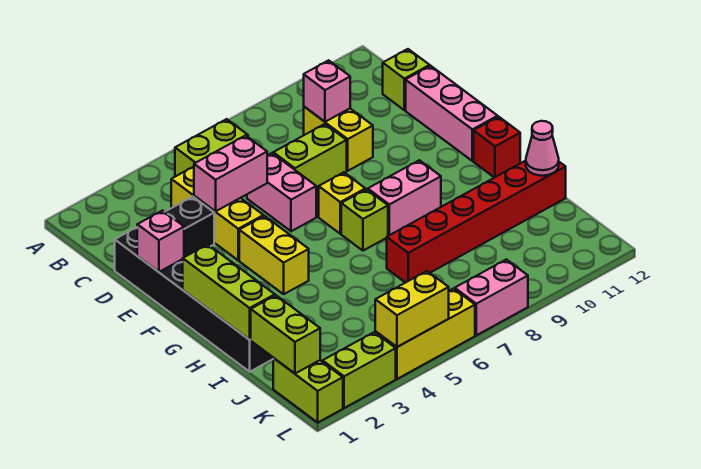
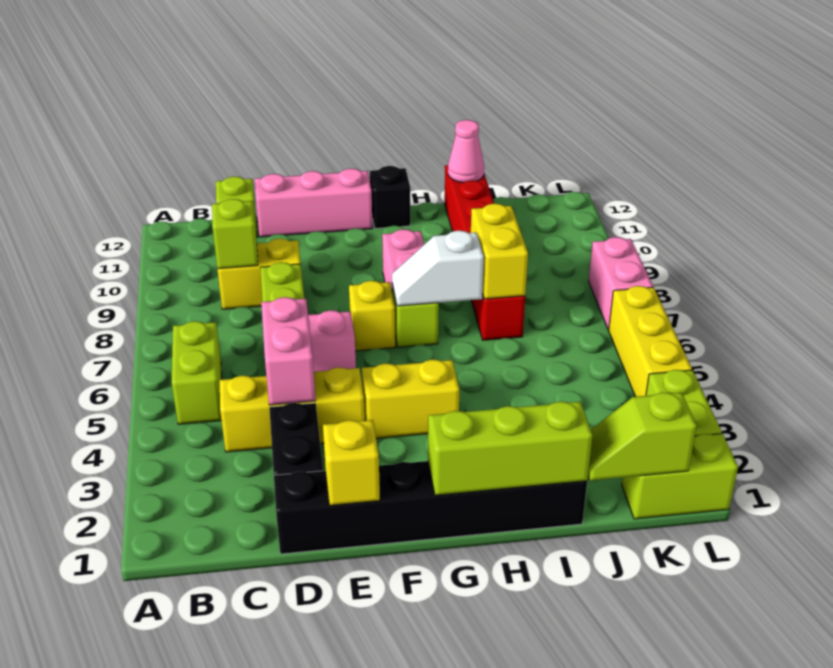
pink 1x1 brick [304,60,350,122] -> lime 1x1 brick [212,199,258,269]
pink 1x1 brick [137,211,184,272] -> yellow 1x1 brick [323,420,380,505]
none -> white 1x2 slope [392,231,484,306]
red 1x1 brick [474,117,520,178] -> black 1x1 brick [370,166,410,228]
lime 1x2 brick [250,295,320,374] -> lime 1x2 slope [588,392,697,480]
yellow 1x2 brick [375,271,449,347] -> yellow 1x2 brick moved to [471,204,528,299]

